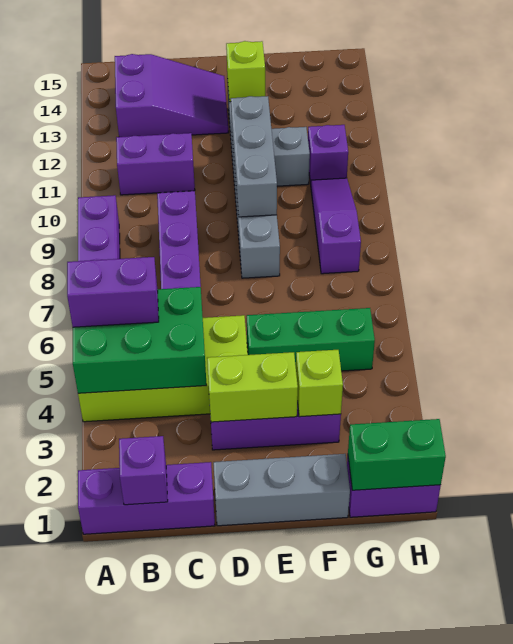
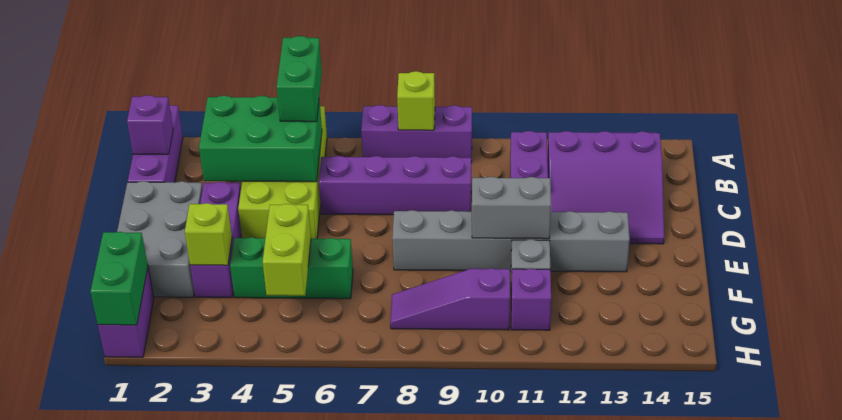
green 2x3 brick [73,287,207,393] -> green 2x3 brick turned to [199,96,322,182]
purple 1x2 brick [67,257,159,327] -> green 1x2 brick [277,36,322,122]
purple 2x3 slope [115,54,228,137] -> purple 3x3 slope [547,131,664,244]
grey 1x3 brick [213,454,350,526] -> grey 2x3 brick [117,181,203,297]
lime 1x2 brick [207,352,298,422] -> lime 1x2 brick moved to [263,204,311,296]
green 1x3 brick [247,308,375,371] -> green 1x3 brick turned to [230,237,353,299]
grey 1x3 brick [231,96,277,217] -> grey 1x2 brick [472,177,551,239]
lime 1x1 brick [226,41,265,102] -> lime 1x1 brick moved to [397,71,435,130]
purple 1x3 slope [311,178,361,274] -> purple 1x3 slope turned to [390,268,510,330]

